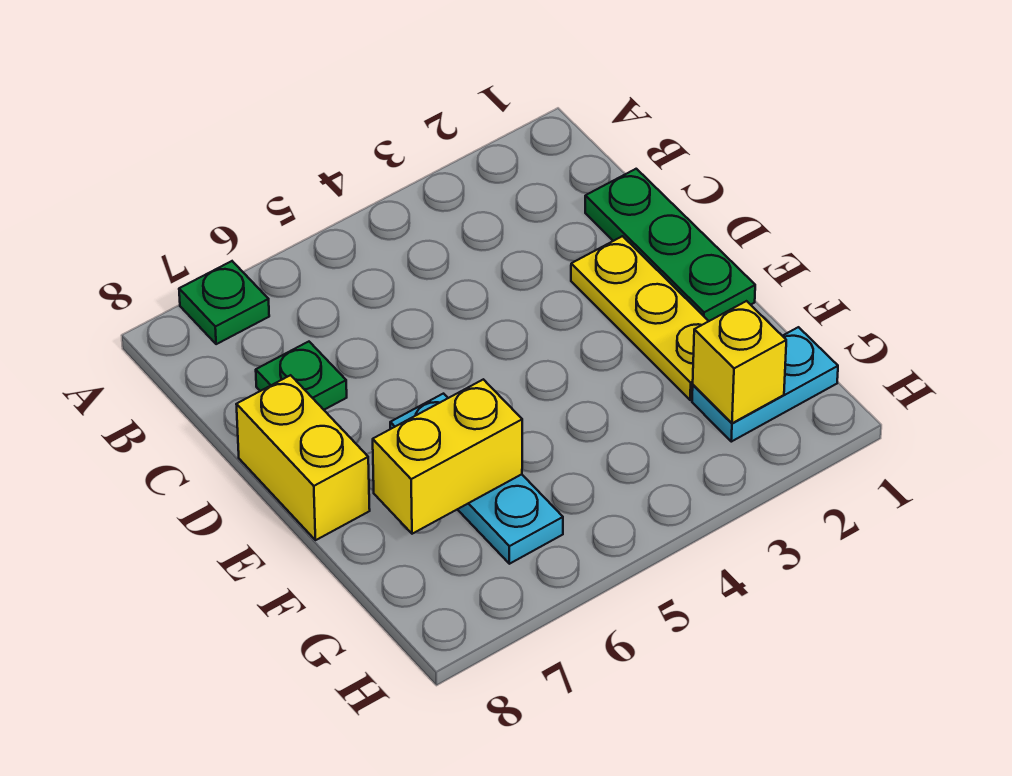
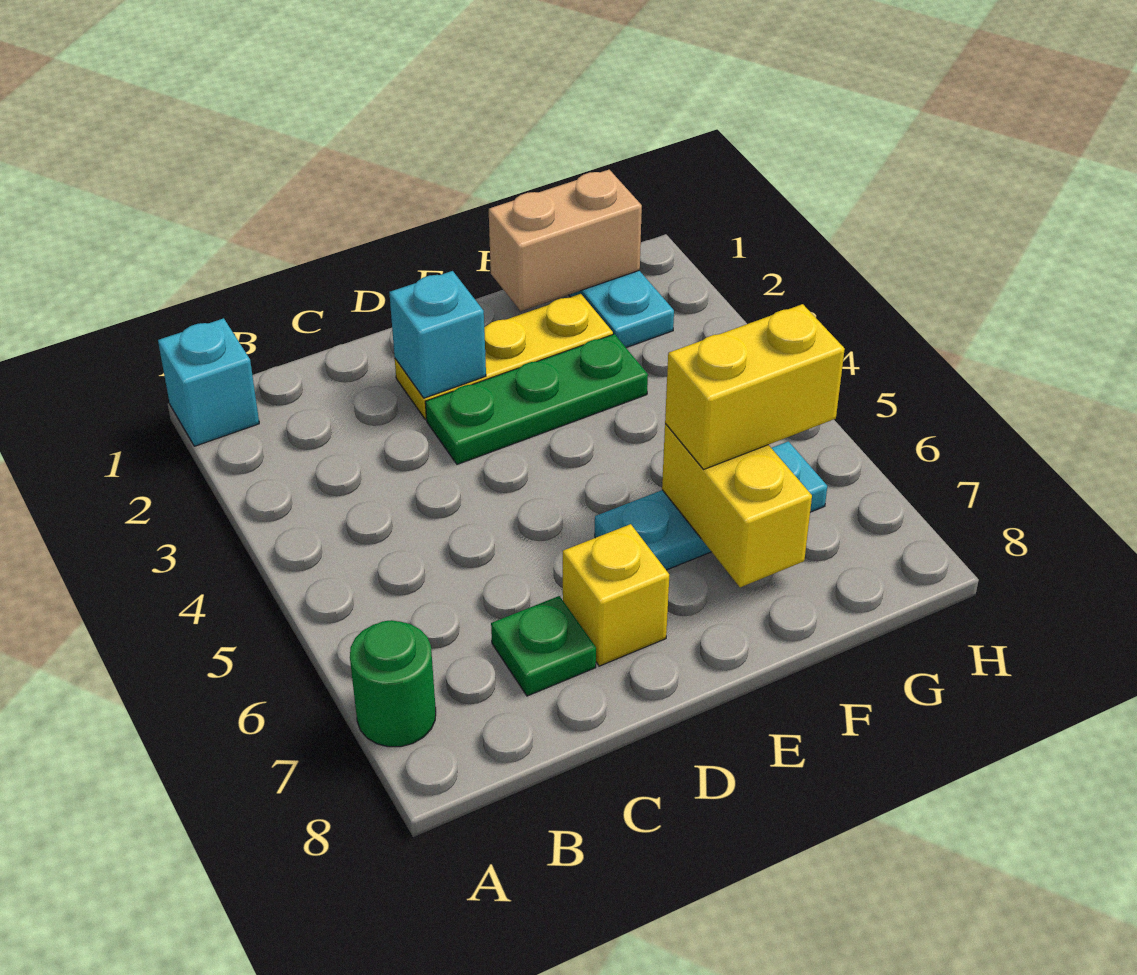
none -> cyan 1x1 brick [158,318,259,446]
green 1x1 plate [179,261,269,344] -> green 1x1 round brick [350,620,436,747]
green 1x3 plate [585,169,755,321] -> green 1x3 plate moved to [425,334,648,464]
none -> cyan 1x1 brick [389,271,486,398]
yellow 1x2 brick [236,375,370,540] -> yellow 1x2 brick moved to [665,304,845,469]
none -> tan 1x2 brick [489,170,642,311]
yellow 1x1 brick [693,301,786,423] -> yellow 1x1 brick moved to [563,524,669,666]

